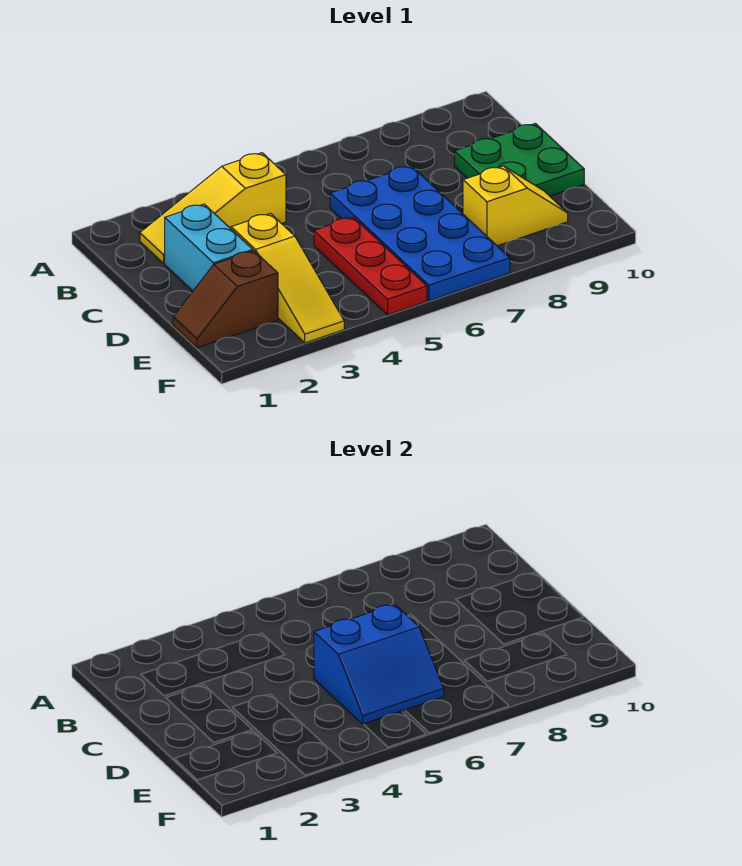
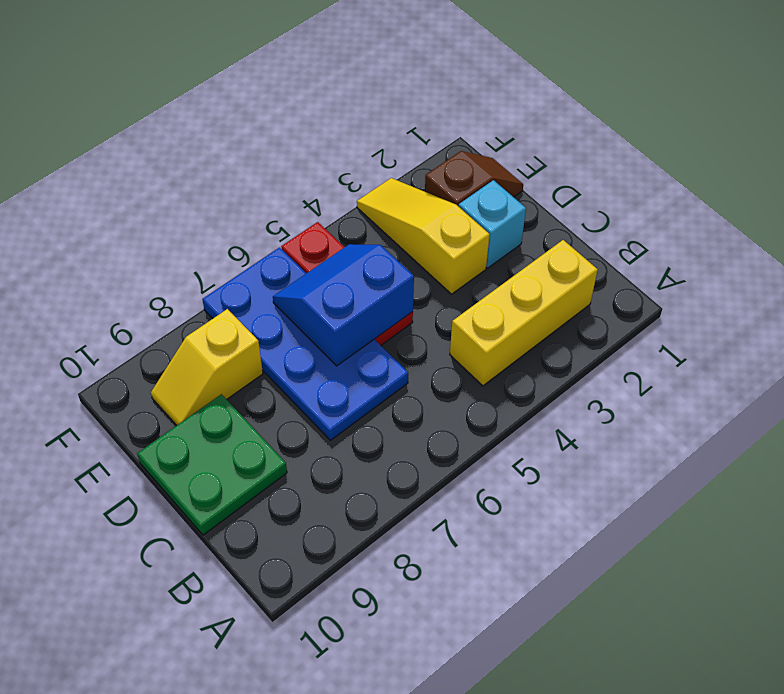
yellow 1x3 slope [140,153,286,263] -> yellow 1x3 brick [450,240,598,386]
cyan 1x2 brick [165,204,253,291] -> cyan 1x1 brick [459,180,526,268]

